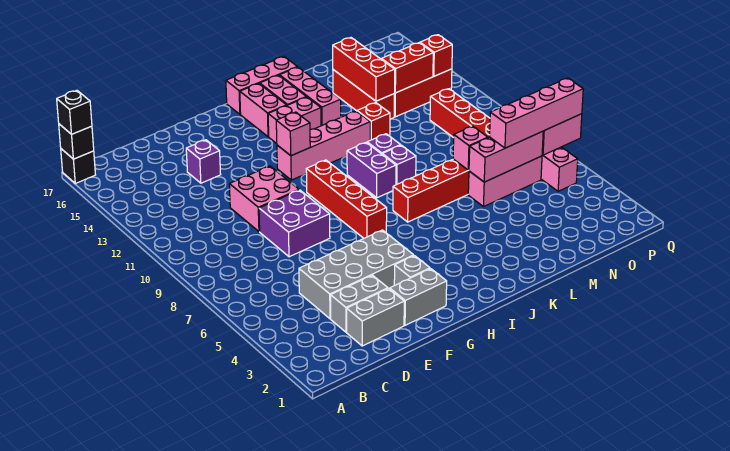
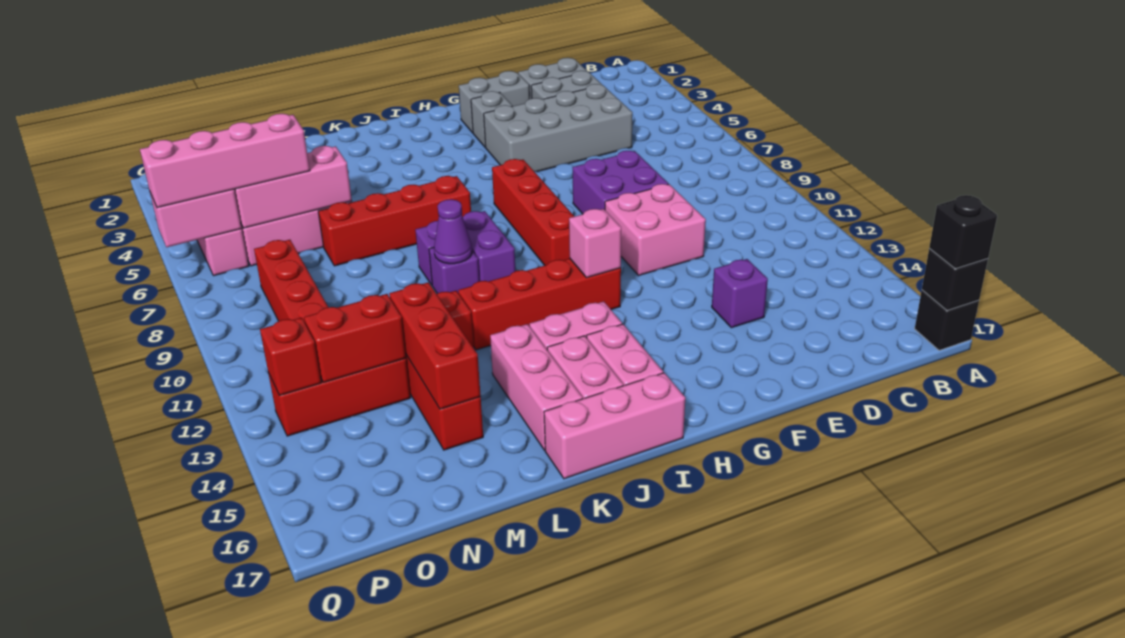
pink 1x4 brick [277,111,370,180] -> red 1x4 brick [458,259,621,350]
none -> purple 1x1 cone [434,199,472,264]
pink 1x1 brick [453,126,488,170] -> none

